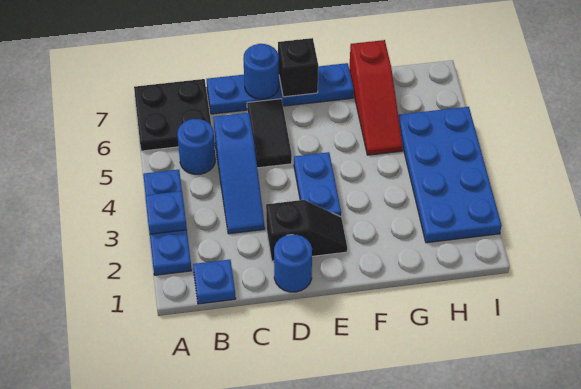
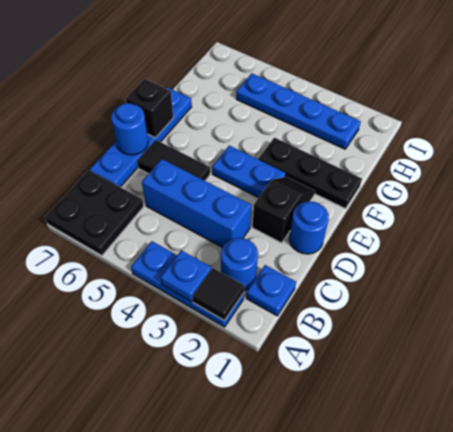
none -> black 1x1 tile [193,268,244,321]
blue 1x1 round brick [177,119,215,174] -> blue 1x1 round brick moved to [221,238,258,291]
blue 1x3 slope [213,113,265,234] -> blue 1x3 brick [142,159,251,247]
none -> black 1x3 plate [258,138,362,209]
red 1x3 slope [349,40,403,155] -> none
blue 2x4 plate [398,107,502,243] -> blue 1x4 plate [236,73,361,149]

